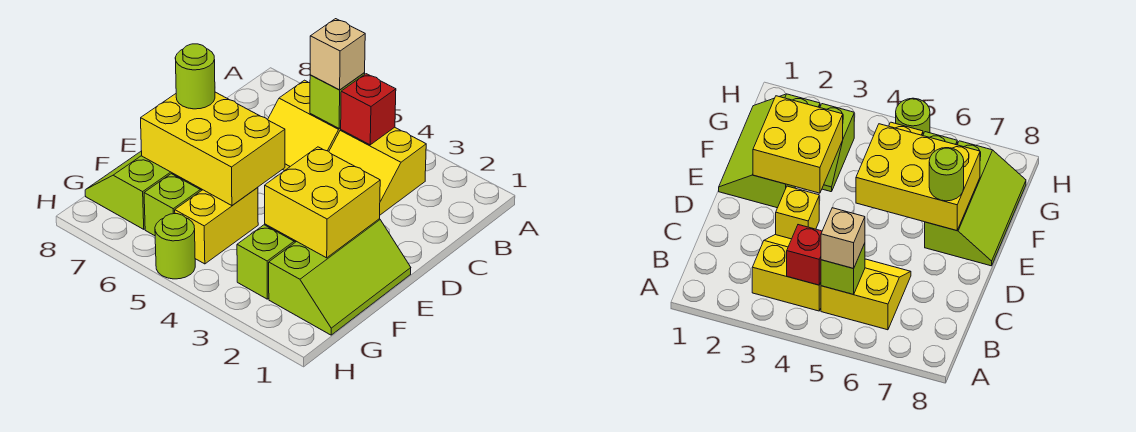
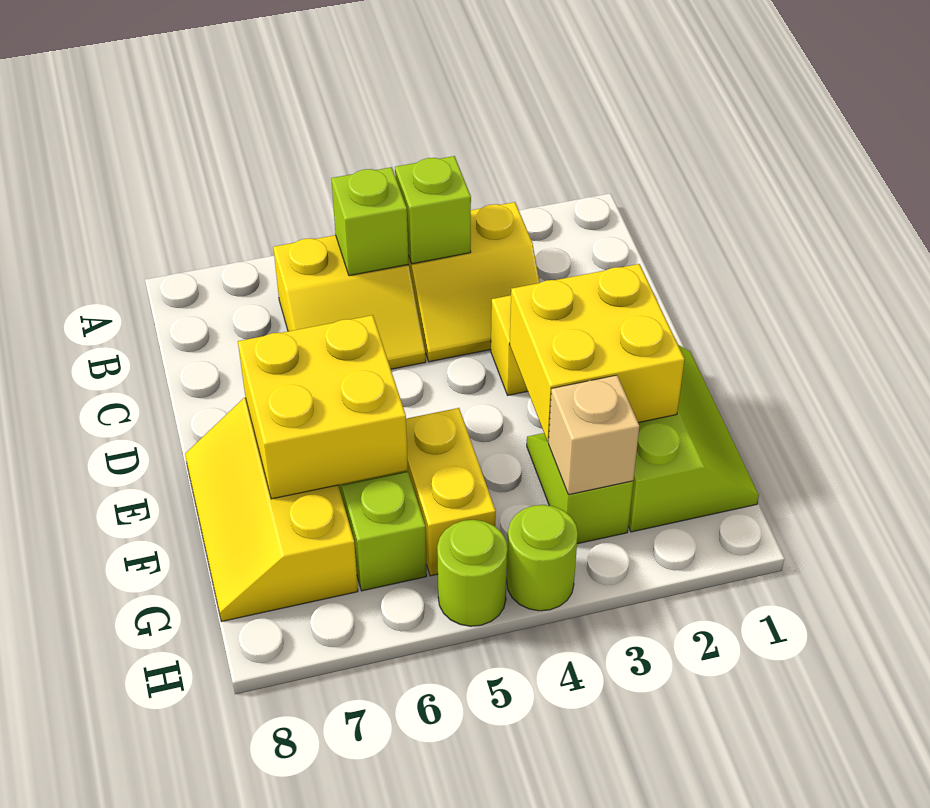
red 1x1 brick [341,74,396,145] -> lime 1x1 brick [395,156,471,264]
tan 1x1 brick [310,19,365,90] -> tan 1x1 brick moved to [548,375,639,495]
yellow 2x3 brick [141,92,285,206] -> yellow 2x2 brick [238,315,408,499]
lime 2x3 slope [85,151,179,229] -> yellow 2x3 slope [185,398,358,622]
lime 1x1 round brick [175,44,215,109] -> lime 1x1 round brick moved to [507,505,578,611]

